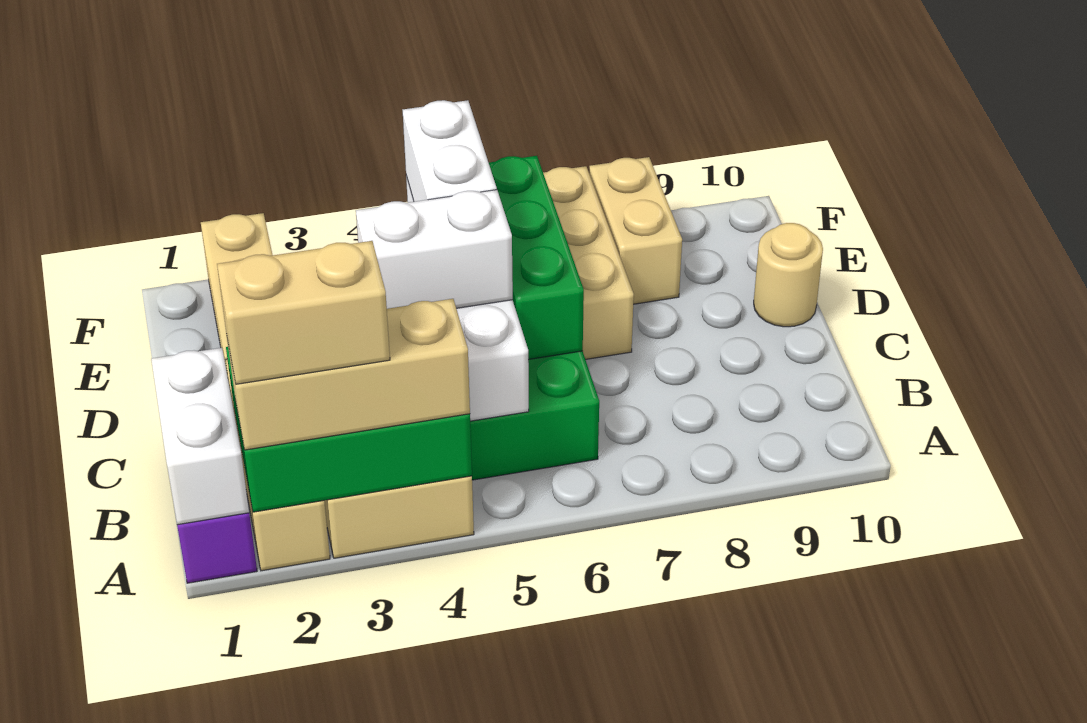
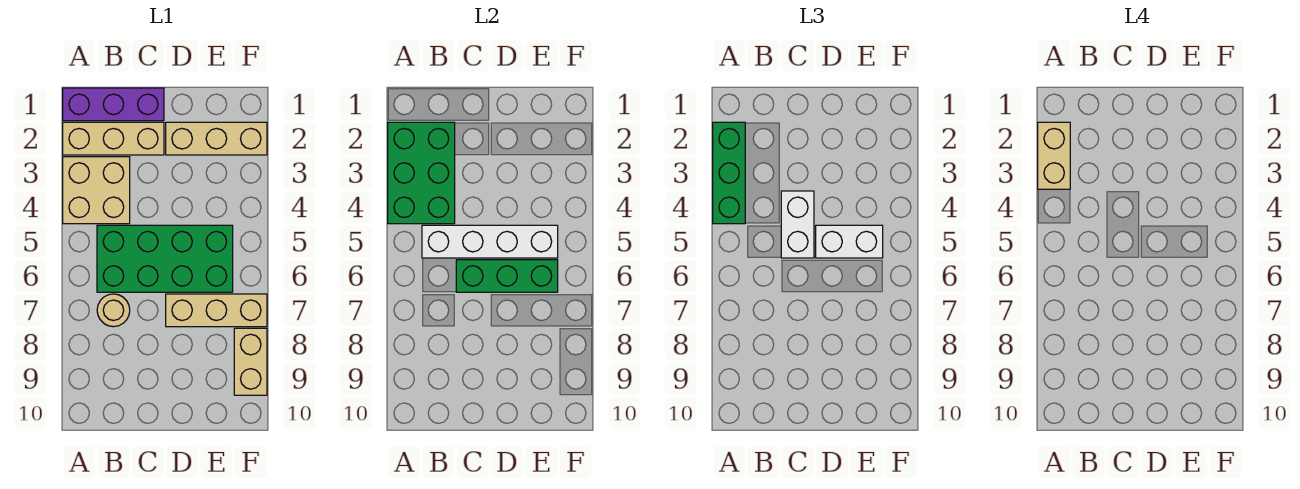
white 1x2 brick [151,348,249,525] -> none
tan 1x3 brick [227,299,470,450] -> green 1x3 brick [713,122,745,224]
tan 1x1 round brick [754,223,823,327] -> tan 1x1 round brick moved to [97,294,130,327]
tan 1x2 brick [589,157,682,304] -> tan 1x2 brick turned to [234,328,267,395]

